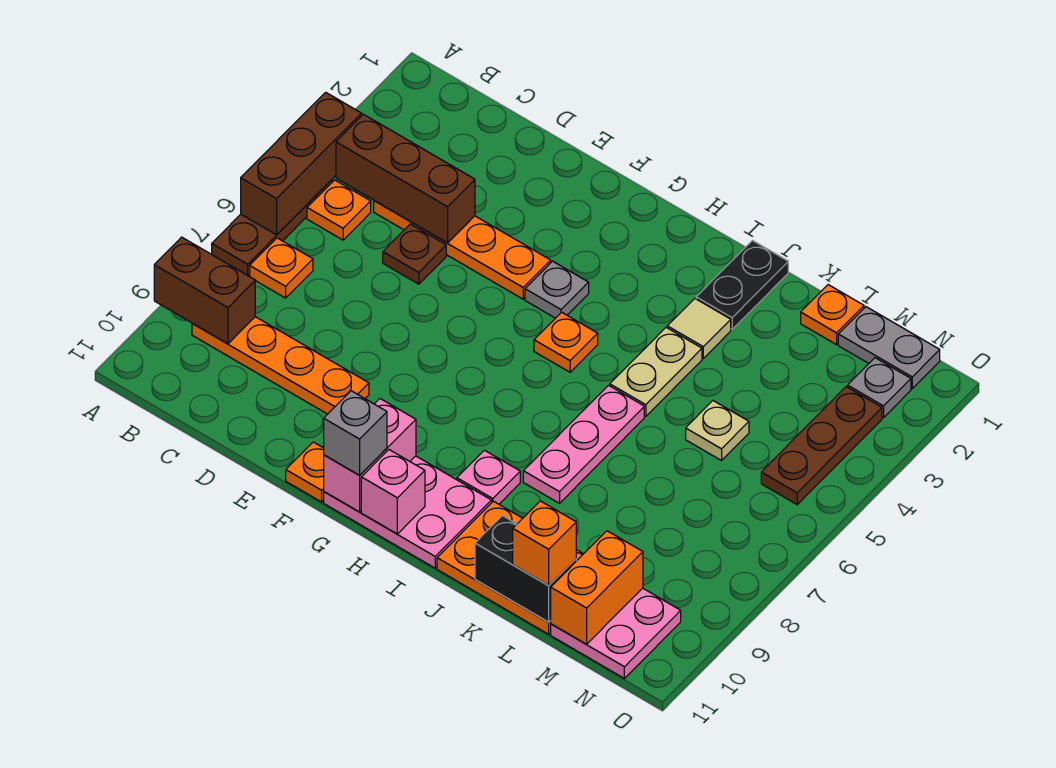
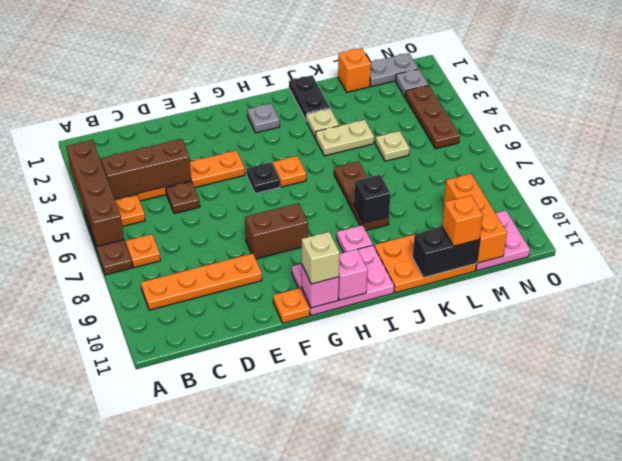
brown 1x3 brick [241,92,362,235] -> brown 1x4 brick [66,140,124,246]
brown 1x2 brick [154,237,255,344] -> brown 1x2 brick moved to [245,203,308,259]
grey 1x1 plate [525,261,589,318] -> grey 1x1 plate moved to [247,104,280,133]
none -> black 1x1 plate [246,162,280,194]
pink 1x2 brick [324,399,416,512] -> pink 1x1 brick [302,266,339,308]
grey 1x1 brick [324,391,387,475] -> tan 1x1 brick [302,232,340,284]
tan 1x1 tile [667,299,731,358] -> tan 1x1 plate [306,109,339,137]
tan 1x2 plate [610,328,702,416] -> tan 1x2 plate turned to [315,120,374,156]
pink 1x3 plate [523,385,644,503] -> brown 1x3 plate [334,161,389,230]
none -> black 1x1 brick [354,175,391,223]
orange 1x1 plate [801,285,864,345] -> orange 1x1 brick [338,48,371,92]
orange 1x2 brick [551,531,643,644] -> orange 1x3 brick [444,174,507,263]

